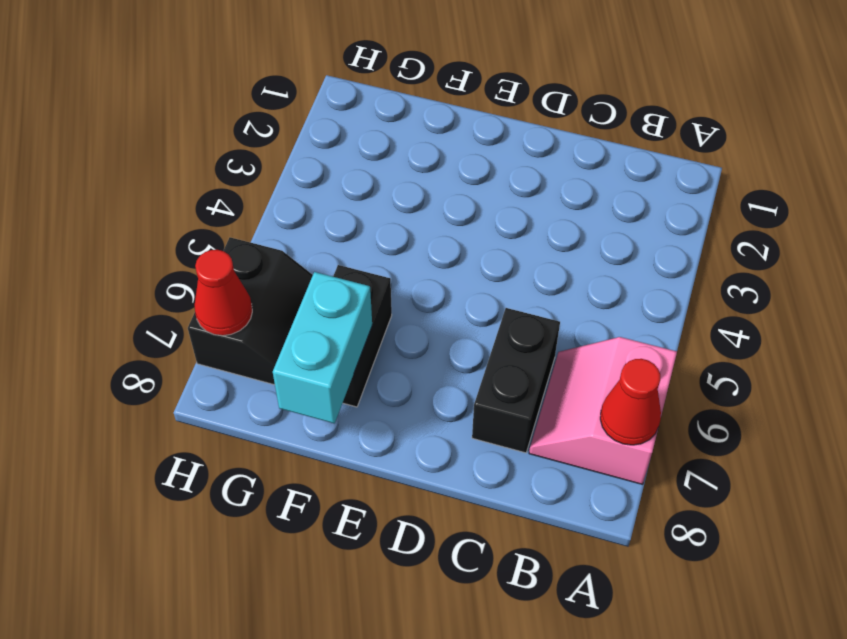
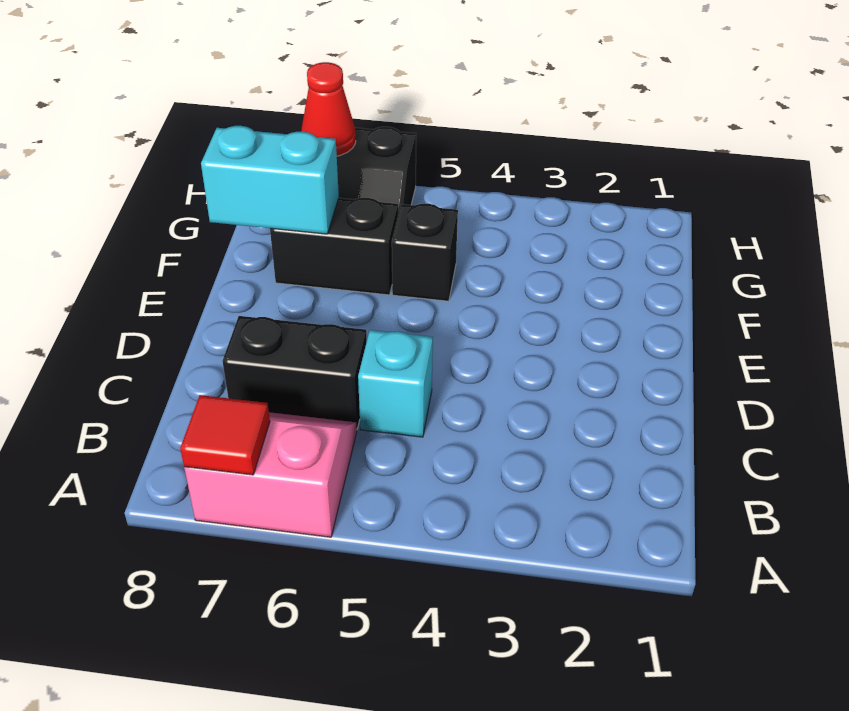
red 1x1 cone [600,359,661,445] -> red 1x1 tile [180,395,270,475]
none -> cyan 1x1 brick [358,330,433,437]
none -> black 1x1 brick [392,204,458,301]

